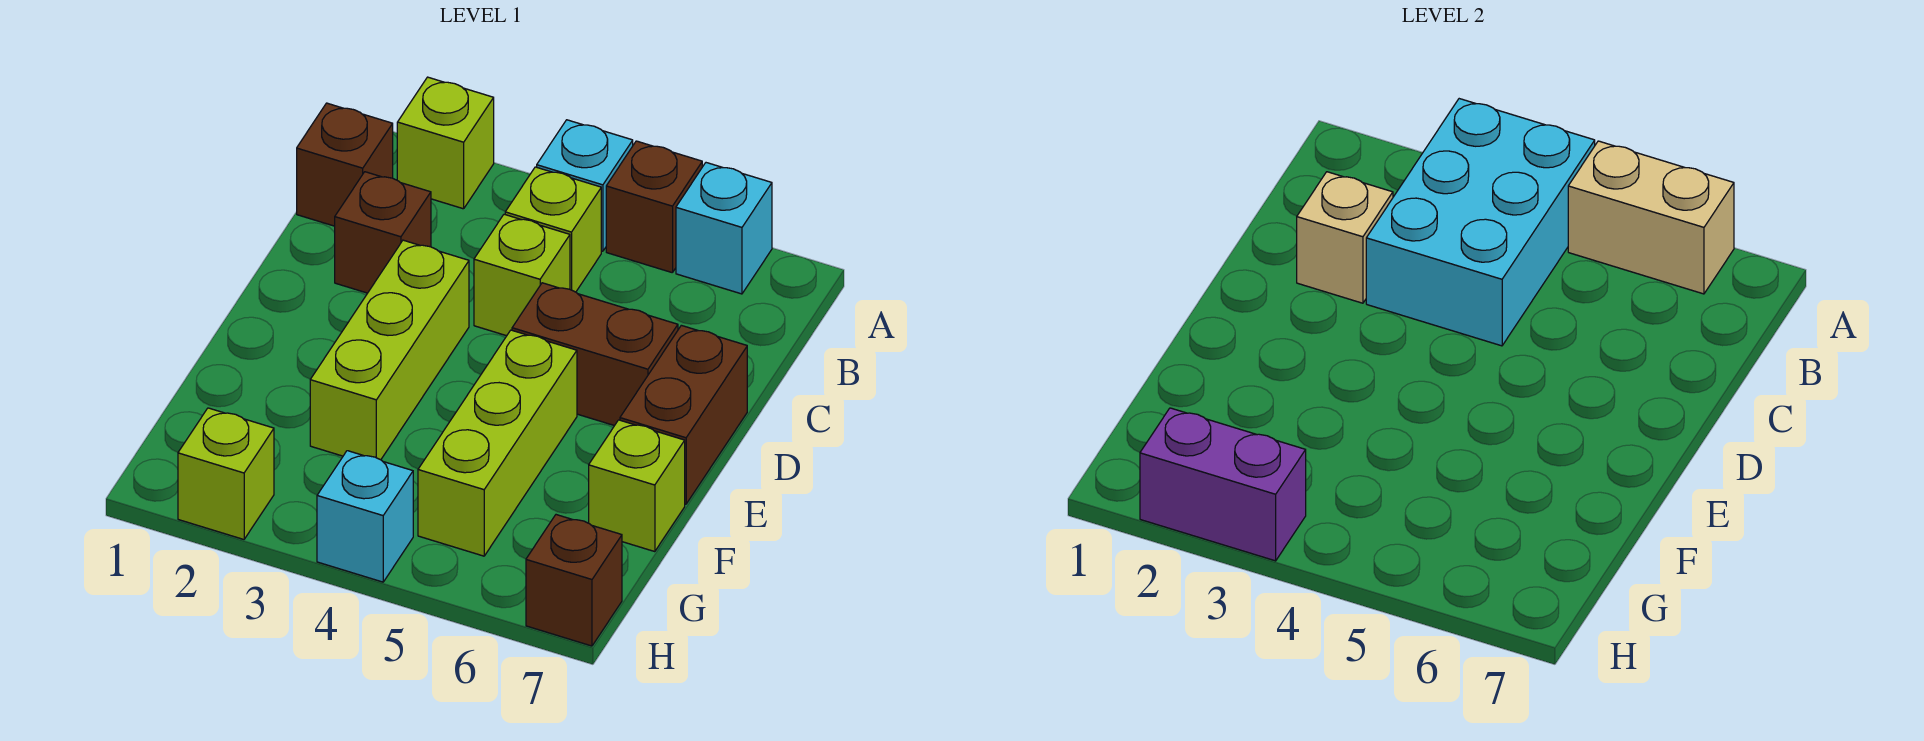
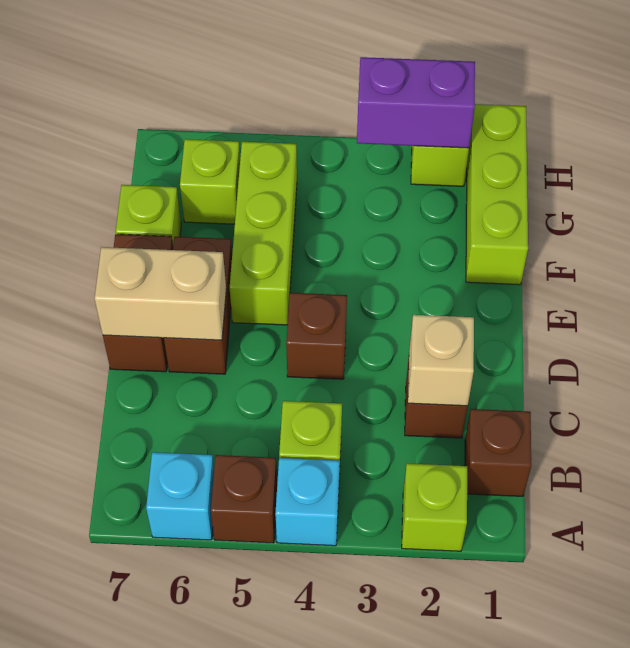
cyan 2x3 brick [1366,99,1595,346] -> none
tan 1x2 brick [1568,141,1734,294] -> tan 1x2 brick moved to [95,247,226,340]
lime 1x1 brick [474,214,570,336] -> lime 1x1 brick moved to [180,139,240,224]
lime 1x3 brick [310,240,469,460] -> lime 1x3 brick moved to [466,104,528,285]
brown 1x2 brick [512,283,678,426] -> brown 1x2 brick turned to [164,237,232,374]
cyan 1x1 brick [317,451,413,582] -> none
brown 1x1 brick [526,515,622,646] -> brown 1x1 brick moved to [286,293,347,379]

